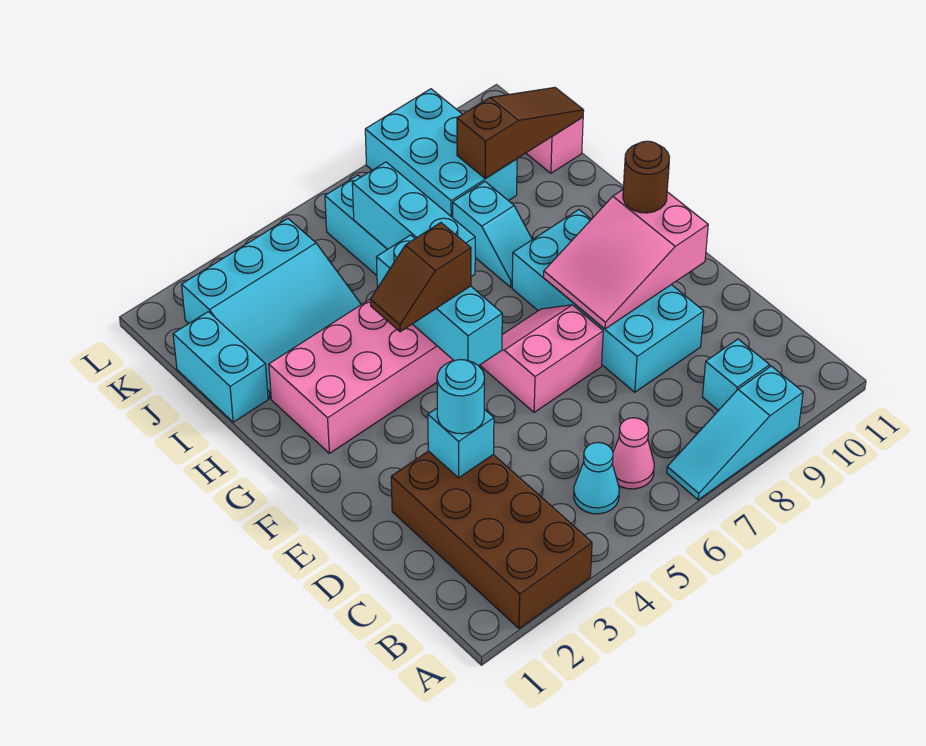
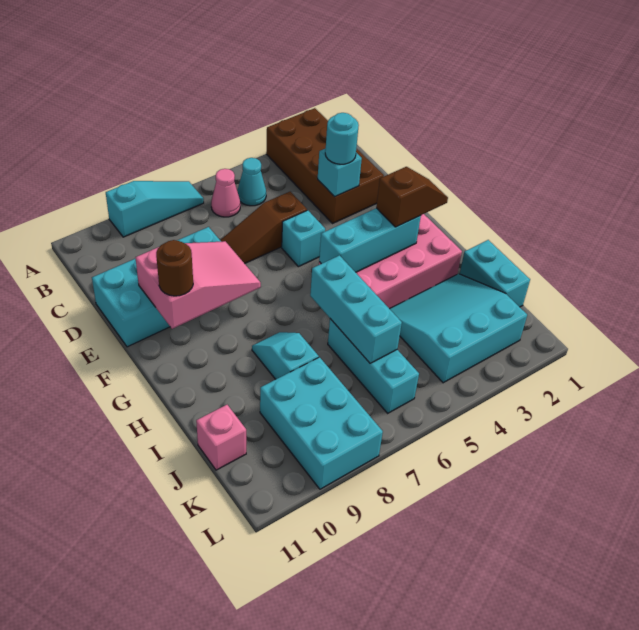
cyan 1x1 brick [702,339,770,411] -> cyan 1x1 brick moved to [282,210,325,267]
cyan 2x4 brick [512,210,704,392] -> cyan 2x4 brick turned to [92,227,221,347]
pink 2x2 slope [480,305,603,412] -> none
cyan 1x3 brick [376,235,502,366] -> cyan 1x3 brick turned to [319,208,421,272]
brown 1x2 slope [370,223,471,332] -> brown 1x2 slope moved to [376,167,448,227]
brown 1x3 slope [457,87,584,179] -> brown 1x3 slope moved to [220,192,307,264]

